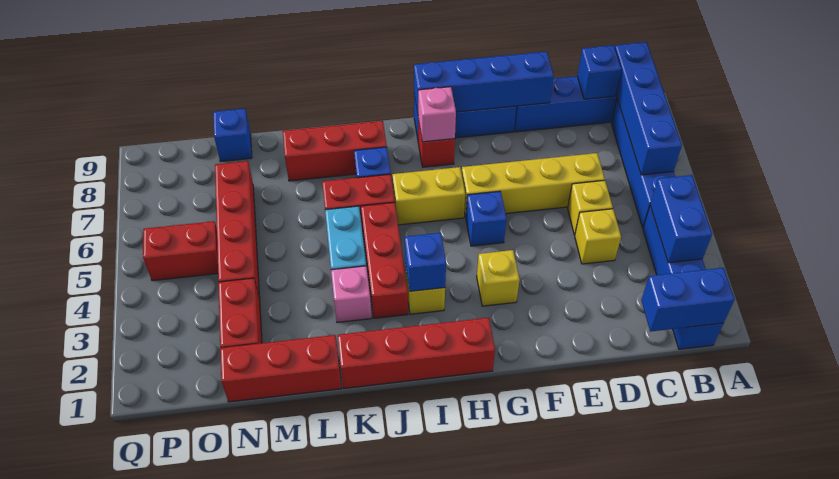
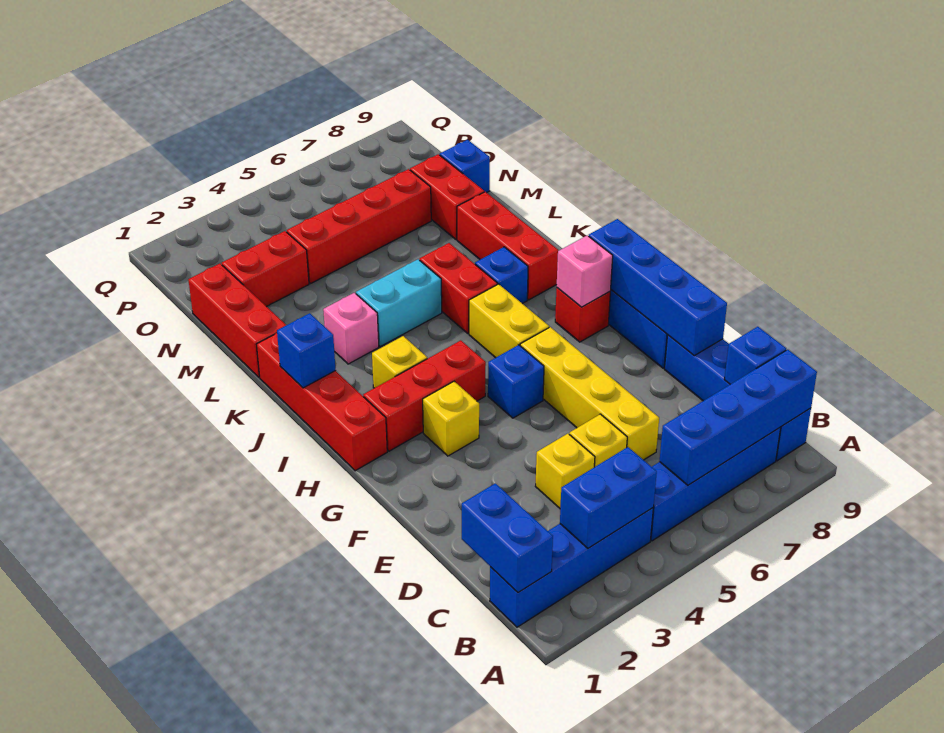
blue 1x1 brick [405,233,446,291] -> blue 1x1 brick moved to [277,313,336,388]
red 1x3 brick [361,202,408,318] -> red 1x3 brick moved to [363,340,486,451]
red 1x2 brick [143,221,218,281] -> red 1x2 brick moved to [410,154,484,240]

